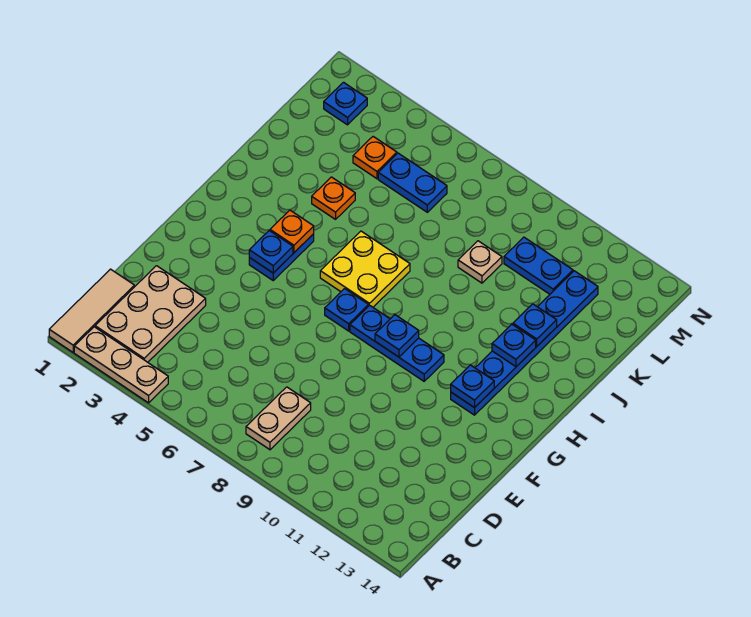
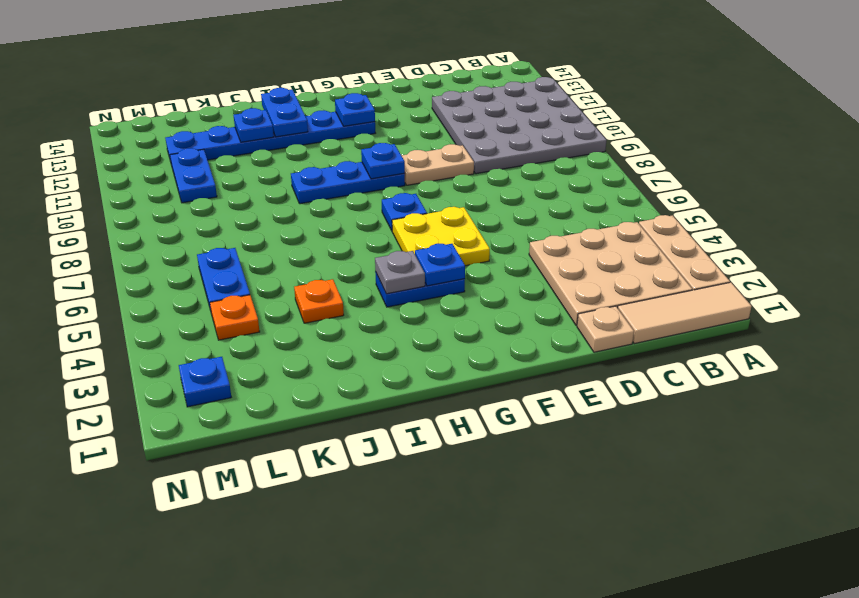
none -> grey 4x4 plate [432,77,607,174]
tan 2x3 plate [95,266,206,362] -> tan 3x3 plate [529,222,692,326]
tan 1x2 plate [246,387,311,450] -> tan 1x2 plate moved to [401,144,474,185]
blue 1x3 plate [350,305,444,381] -> blue 1x3 plate turned to [291,161,405,204]
orange 1x1 plate [270,210,314,252] -> grey 1x1 plate [375,251,425,294]
yellow 2x2 plate [320,231,410,307] -> yellow 2x2 plate moved to [392,207,490,266]
blue 1x1 plate [492,324,536,367] -> blue 1x2 plate [261,88,308,137]
tan 1x1 plate [458,241,502,283] -> tan 1x1 plate moved to [577,306,634,352]

